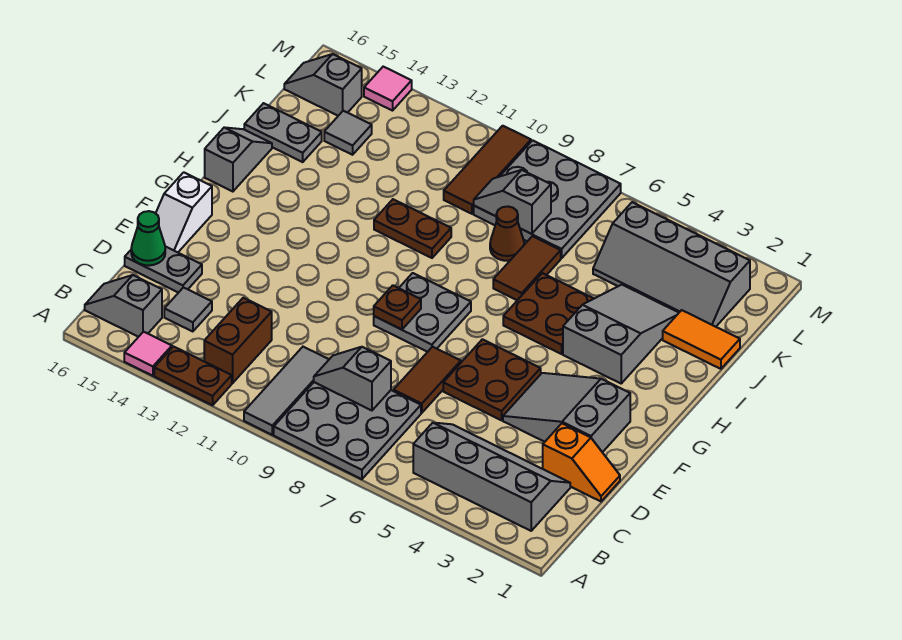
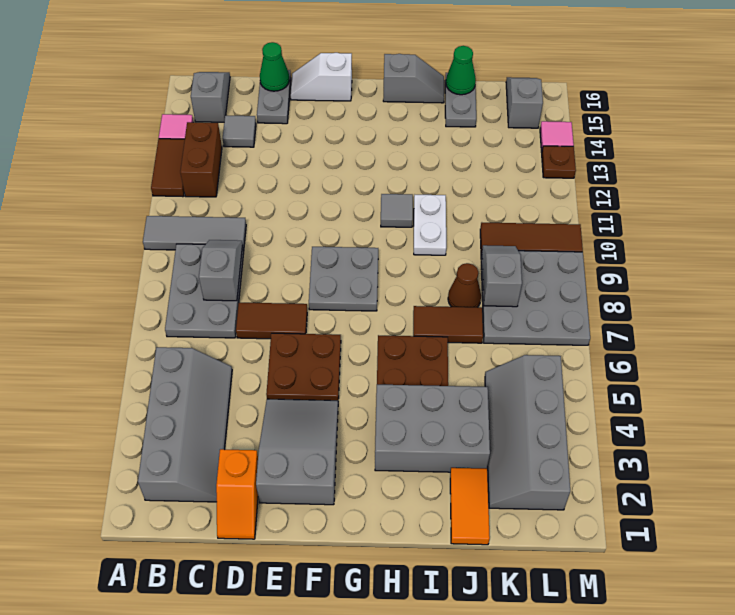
grey 3x3 plate [274,382,421,479] -> grey 2x3 plate [165,244,244,338]
brown 1x2 plate [154,346,232,405] -> brown 1x2 tile [151,139,185,197]
brown 1x2 brick [204,298,272,383] -> brown 1x2 brick turned to [180,122,222,197]
brown 1x1 plate [374,285,421,330] -> brown 1x1 plate moved to [542,146,576,178]
grey 2x3 slope [563,285,679,383] -> grey 2x3 brick [375,385,490,472]
brown 1x2 plate [374,199,451,258] -> white 1x2 plate [414,195,446,255]
none -> green 1x1 cone [446,46,476,95]
grey 1x1 tile [324,111,372,155] -> grey 1x1 tile moved to [381,194,413,227]

